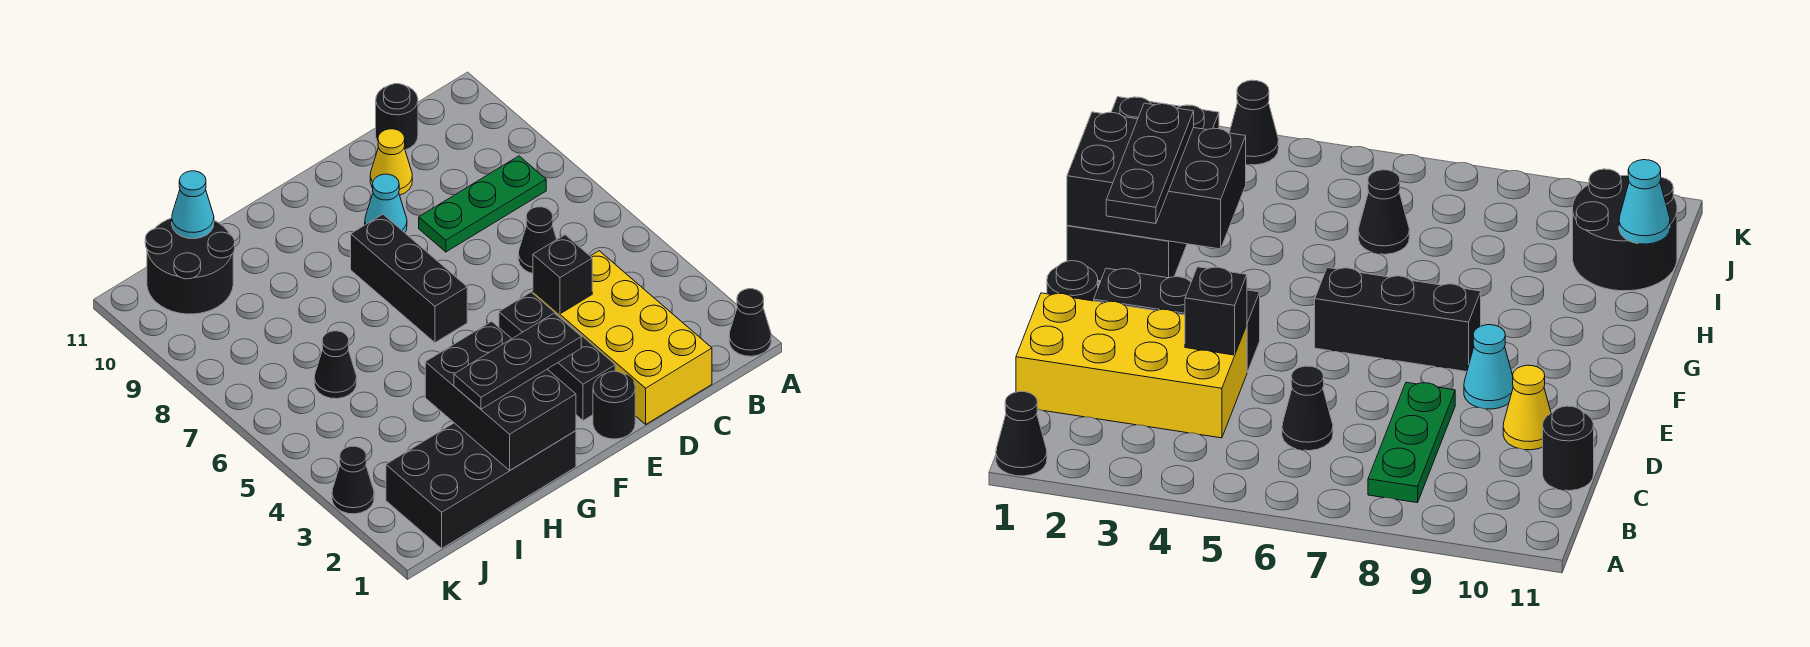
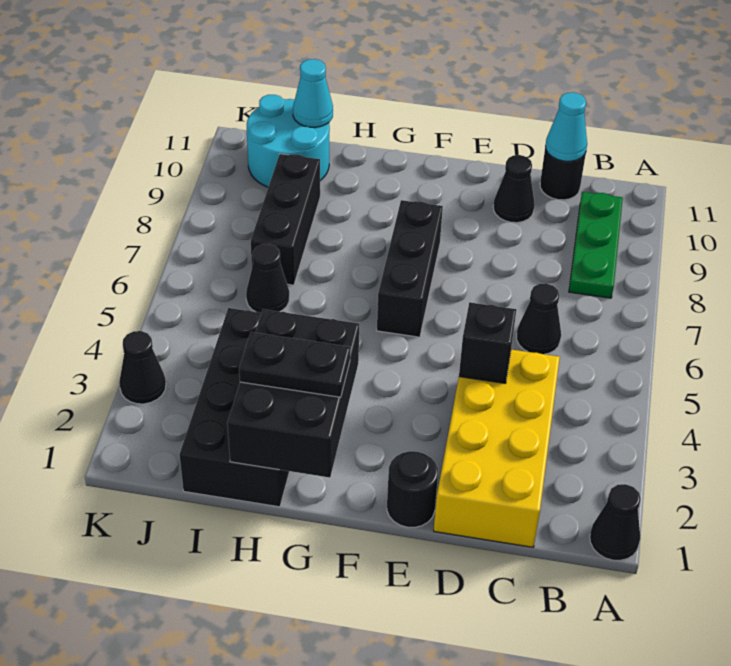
green 1x3 plate [419,156,546,252] -> green 1x3 plate turned to [569,192,623,298]
yellow 1x1 cone [370,129,412,195] -> black 1x1 cone [493,155,535,223]
black 1x3 brick [499,292,615,421] -> black 1x3 brick moved to [251,154,320,285]
cyan 1x1 cone [365,174,407,233] -> cyan 1x1 cone moved to [545,92,587,161]
black 1x3 plate [454,313,581,409] -> black 1x2 plate [239,332,350,397]
black 2x4 brick [386,423,576,548] -> black 2x4 brick turned to [179,308,290,507]
black 2x2 round brick [145,218,235,314] -> cyan 2x2 round brick [247,95,330,187]

